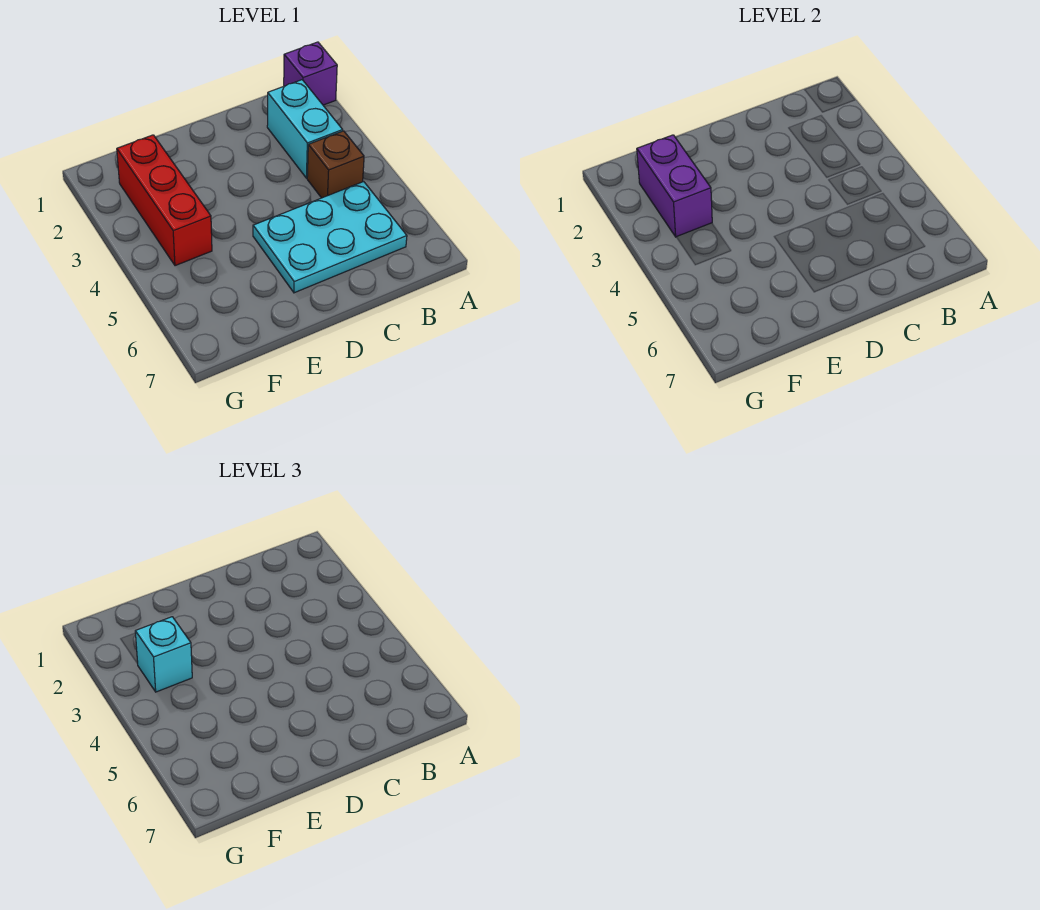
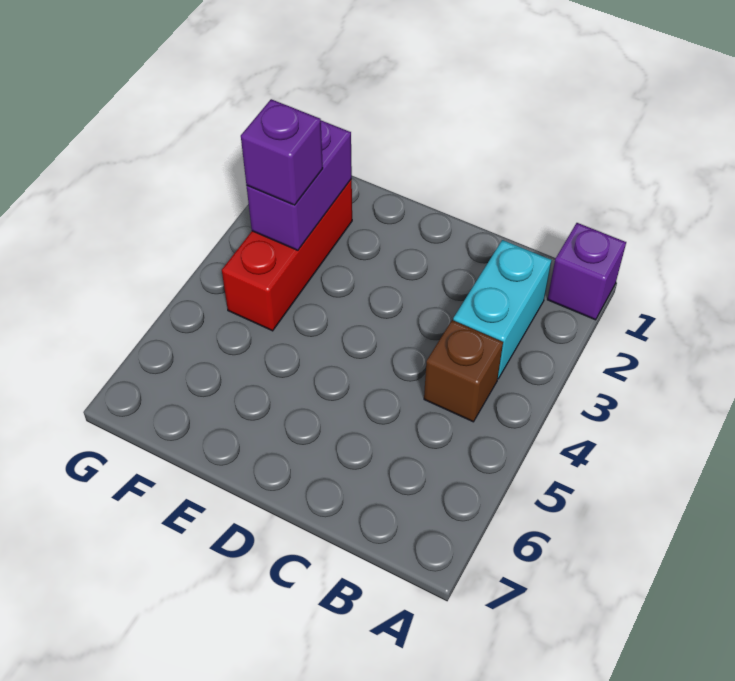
cyan 2x3 plate [253,182,407,293] -> none
cyan 1x1 brick [135,617,192,692] -> purple 1x1 brick [241,99,323,205]

